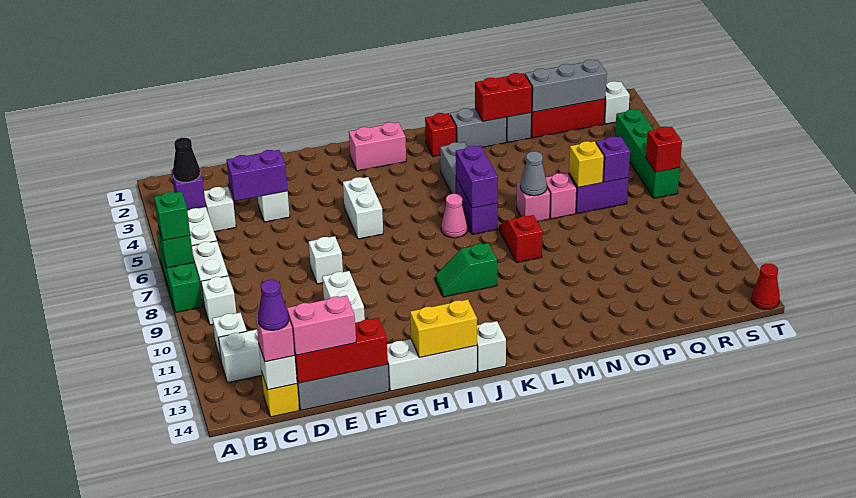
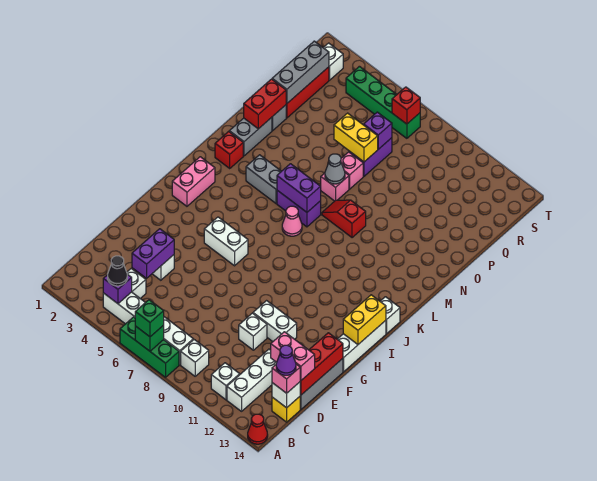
pink 1x2 brick [287,296,356,355] -> pink 1x2 brick turned to [271,332,315,381]
white 1x1 brick [309,236,343,284] -> white 1x1 brick moved to [239,313,267,350]
green 1x2 slope [435,243,497,297] -> none
yellow 1x1 brick [569,141,604,187] -> yellow 1x2 brick [334,113,378,162]
red 1x1 cone [751,264,780,310] -> red 1x1 cone moved to [248,414,268,444]

